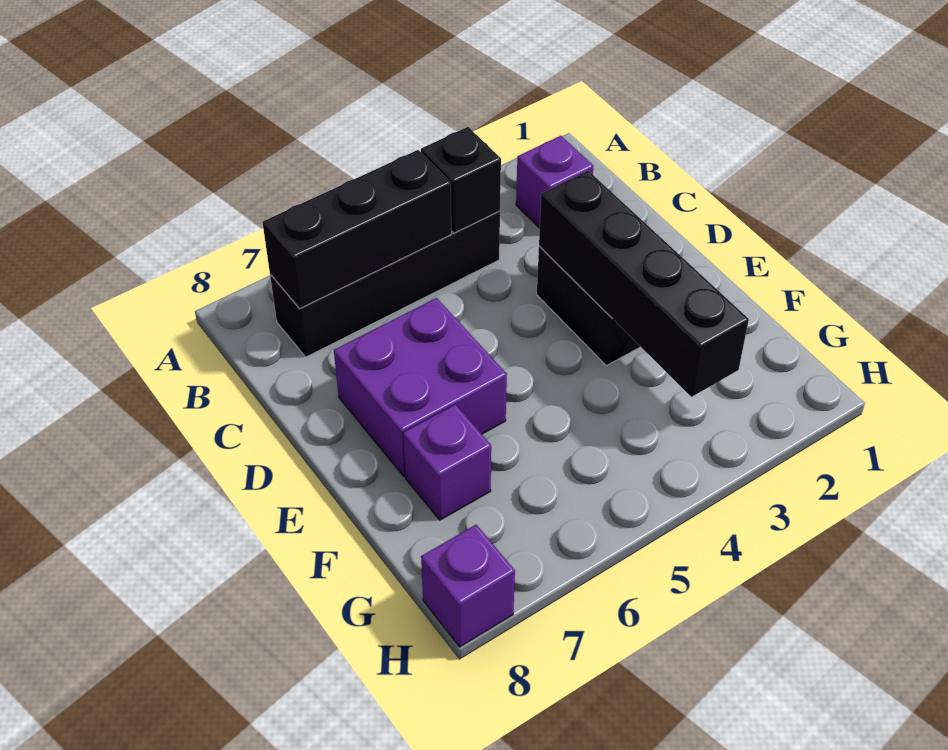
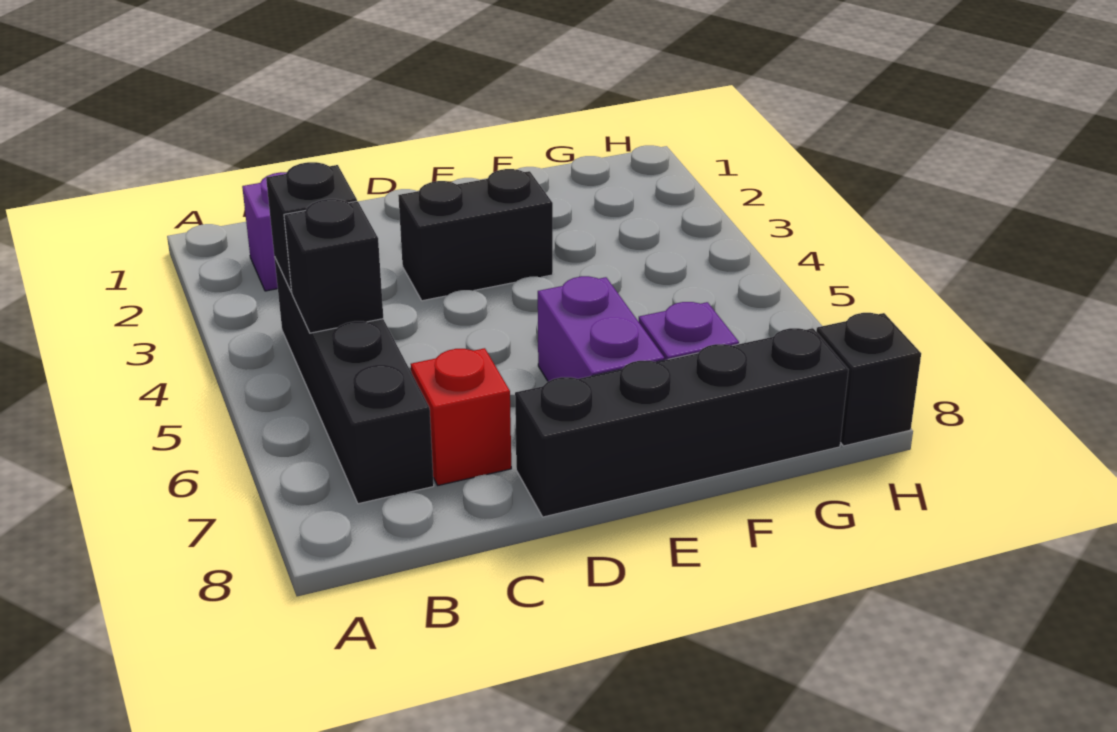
black 1x3 brick [263,150,451,309] -> black 1x1 brick [284,199,383,333]
none -> red 1x1 brick [411,348,511,485]
black 1x4 brick [539,171,749,397] -> black 1x4 brick moved to [515,328,848,517]
purple 2x2 brick [334,298,507,477] -> purple 1x2 brick [538,276,664,382]
purple 1x1 brick [421,525,515,647] -> black 1x1 brick [816,313,921,446]

